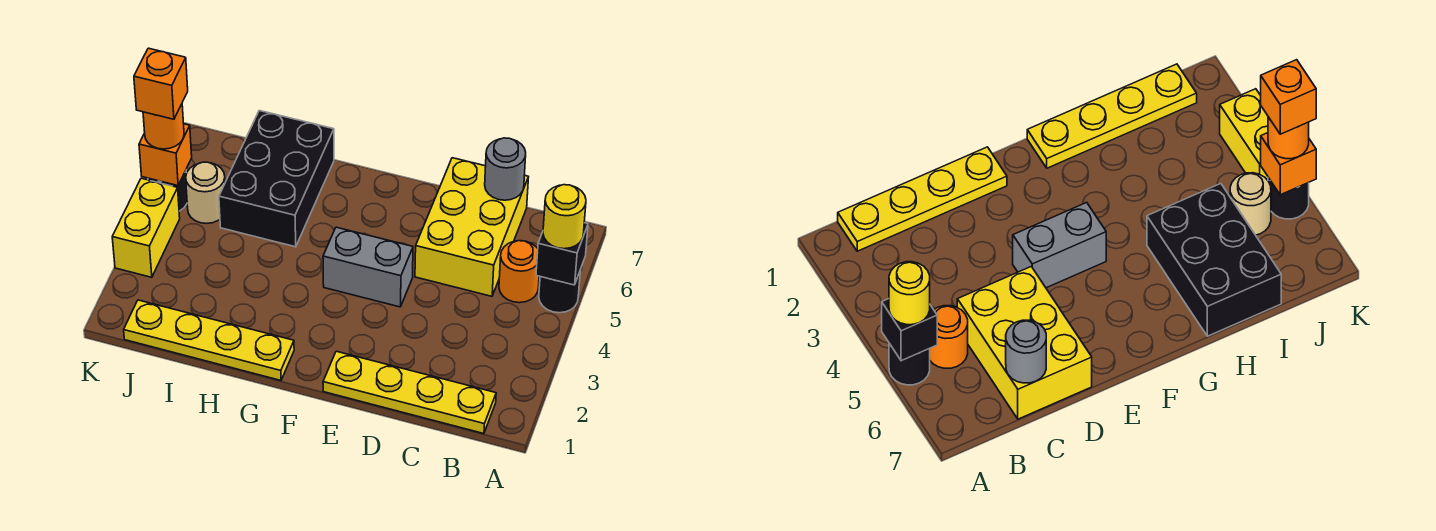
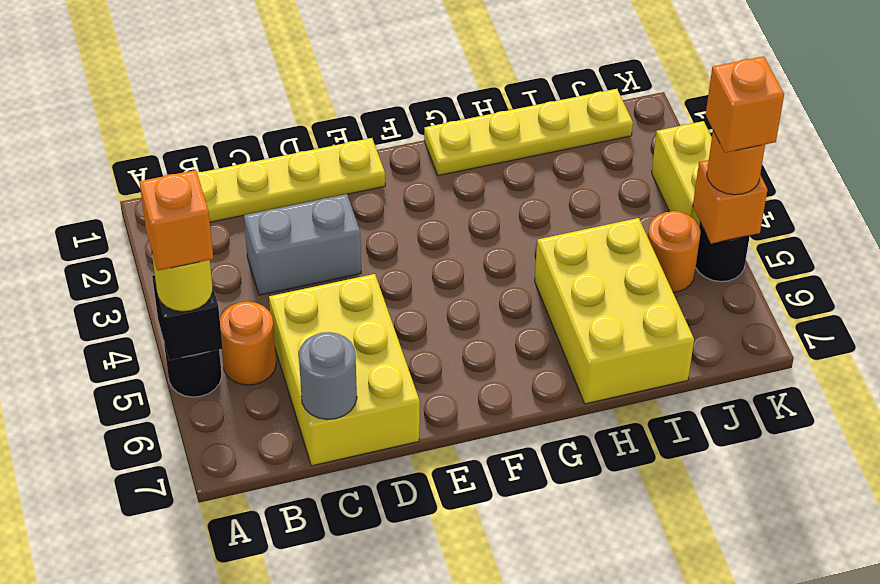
none -> orange 1x1 brick [140,170,213,271]
grey 1x2 brick [323,227,413,307] -> grey 1x2 brick moved to [244,194,361,295]
black 2x3 brick [219,111,334,247] -> yellow 2x3 brick [535,218,694,404]
tan 1x1 round brick [186,162,225,224] -> orange 1x1 round brick [648,211,701,292]

